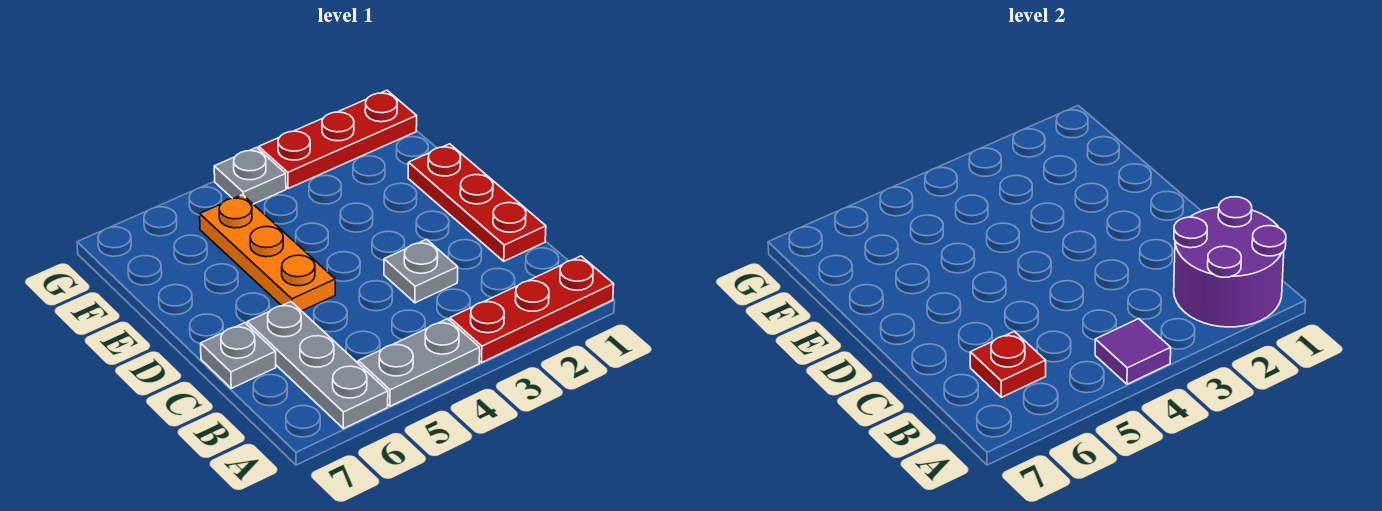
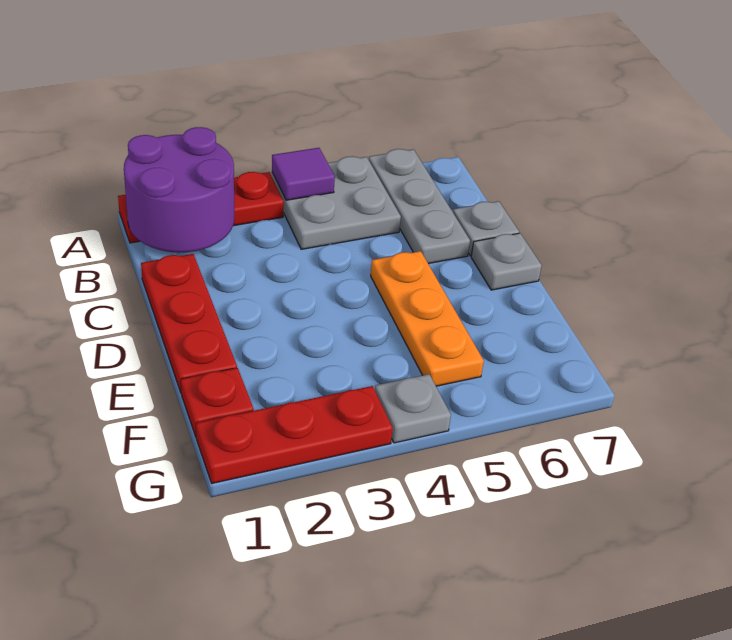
grey 1x2 plate [358,319,480,406] -> grey 2x2 plate [272,156,401,249]
red 1x1 plate [970,331,1046,397] -> red 1x1 plate moved to [181,368,254,436]
grey 1x1 plate [384,239,458,303] -> grey 1x1 plate moved to [471,233,542,290]

